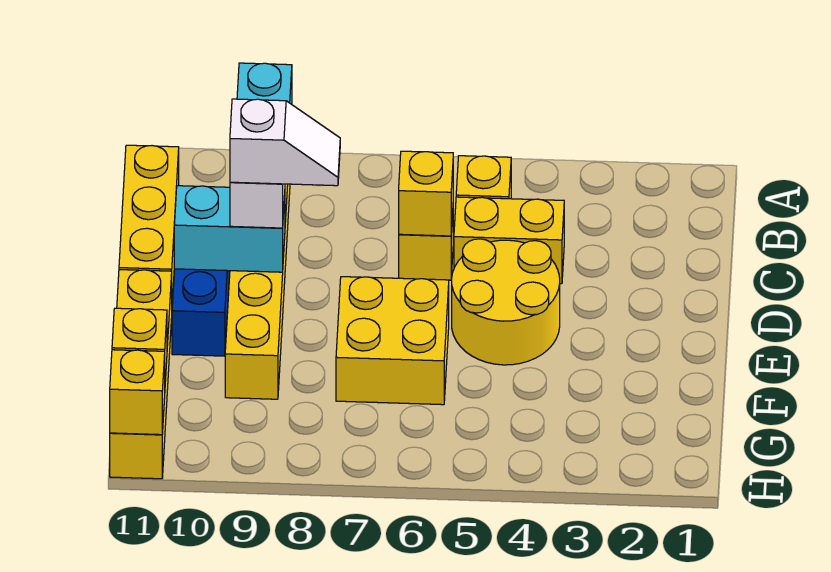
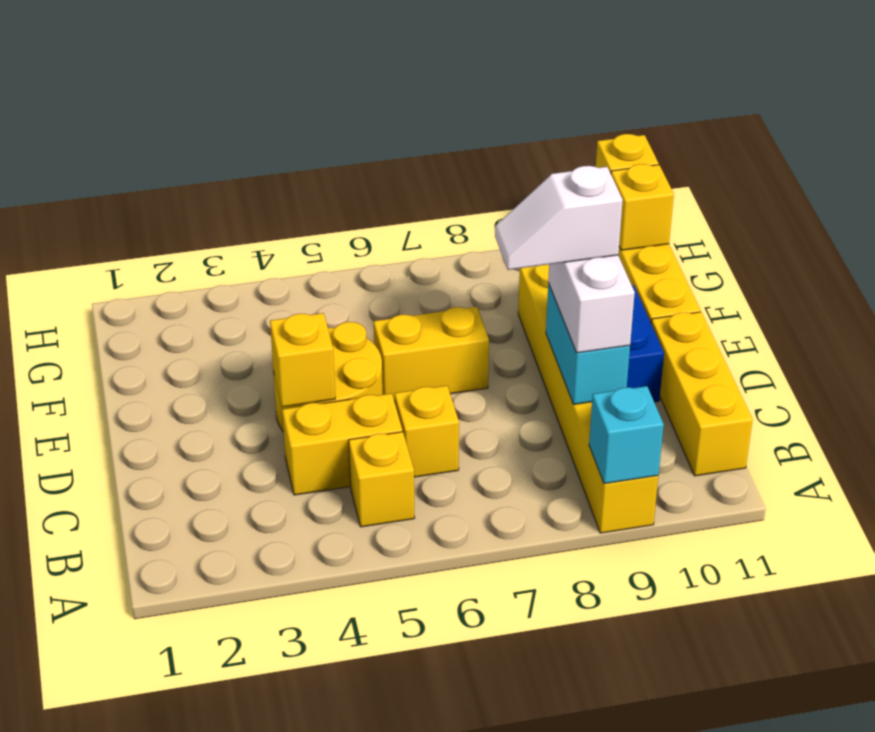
yellow 1x1 brick [399,151,453,236] -> yellow 1x1 brick moved to [270,313,335,407]
cyan 1x2 brick [174,186,285,272] -> cyan 1x2 brick turned to [546,283,630,404]
yellow 2x2 brick [336,277,449,405] -> yellow 1x2 brick [374,307,489,402]

